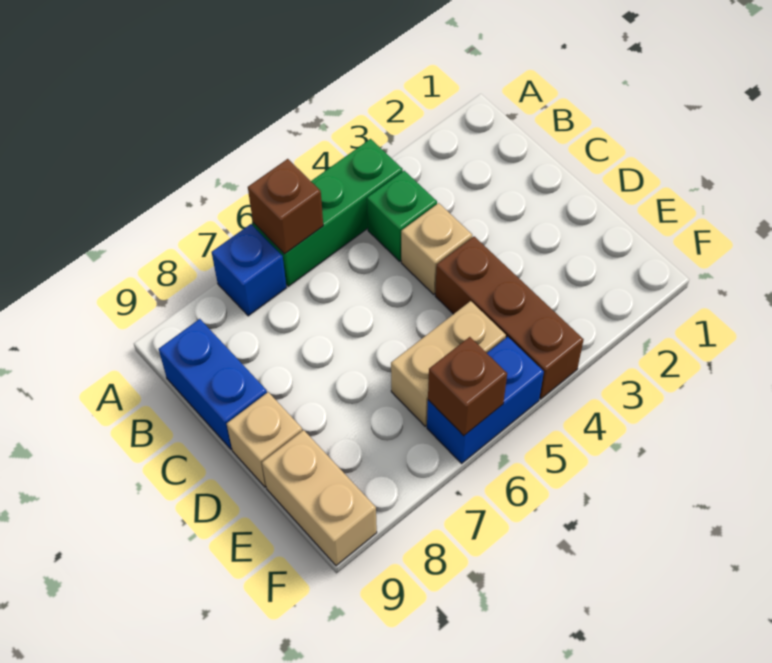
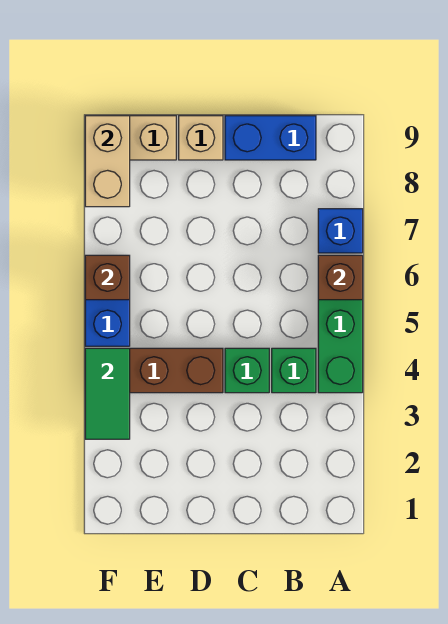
tan 1x1 brick [401,203,472,294] -> green 1x1 brick [225,348,269,393]
tan 1x2 brick [391,301,506,426] -> tan 1x2 brick moved to [85,116,130,207]
none -> green 1x2 tile [85,348,130,439]

